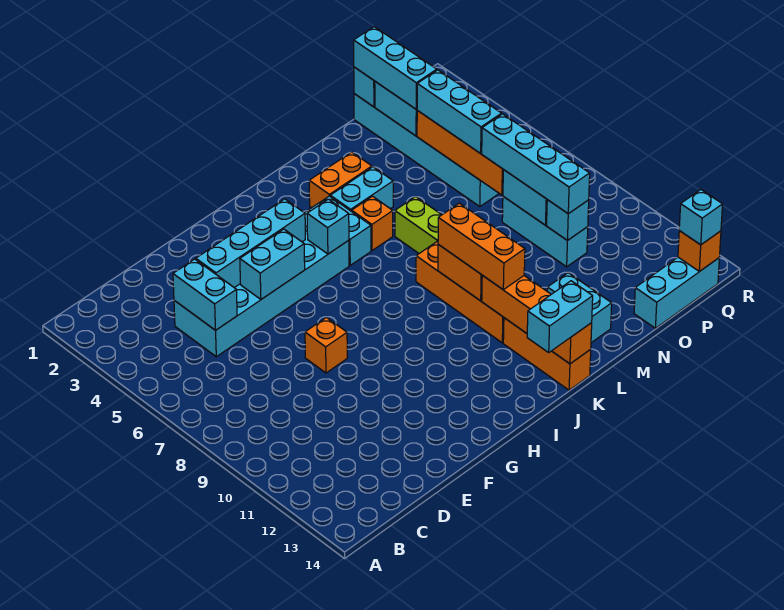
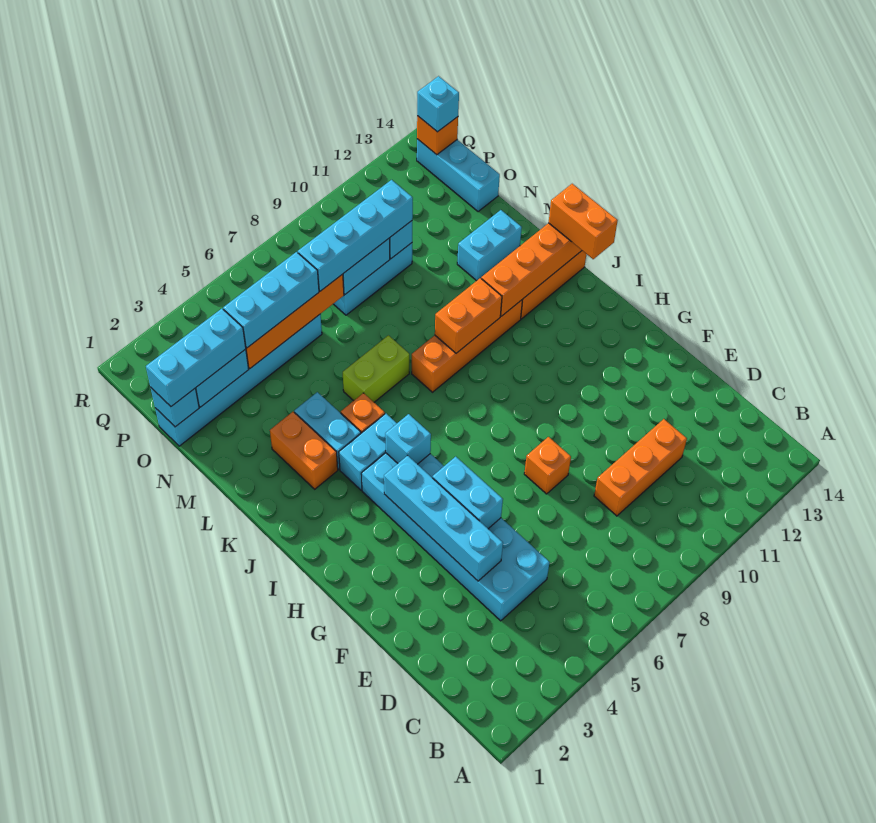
cyan 1x2 brick [173,259,237,330] -> none
cyan 1x2 brick [527,281,593,352] -> orange 1x2 brick [549,184,618,259]
orange 1x3 brick [438,203,525,290] -> orange 1x3 brick moved to [594,419,687,516]

